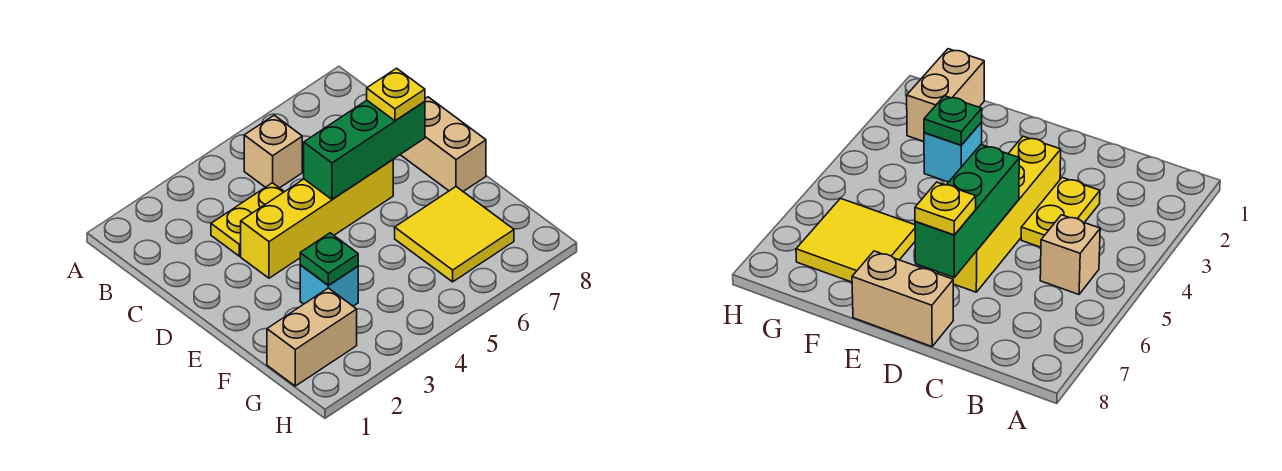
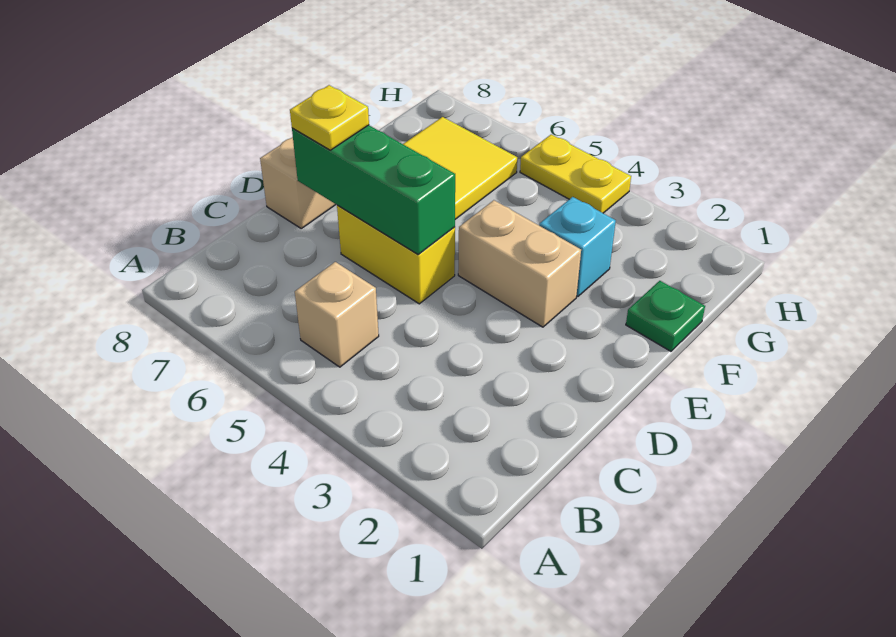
yellow 1x2 plate [211,183,284,256] -> yellow 1x2 plate moved to [520,135,631,213]
yellow 1x4 brick [241,160,393,278] -> yellow 1x2 brick [337,205,455,304]
green 1x1 plate [300,233,358,286] -> green 1x1 plate moved to [626,281,705,351]
tan 1x2 brick [267,288,357,386] -> tan 1x2 brick moved to [458,200,581,327]

